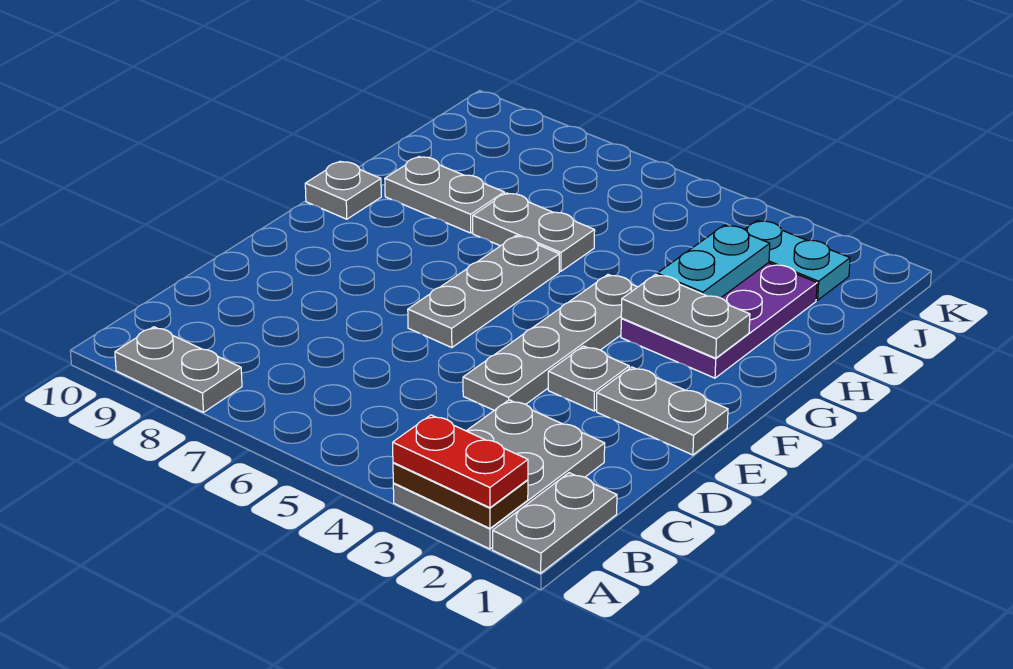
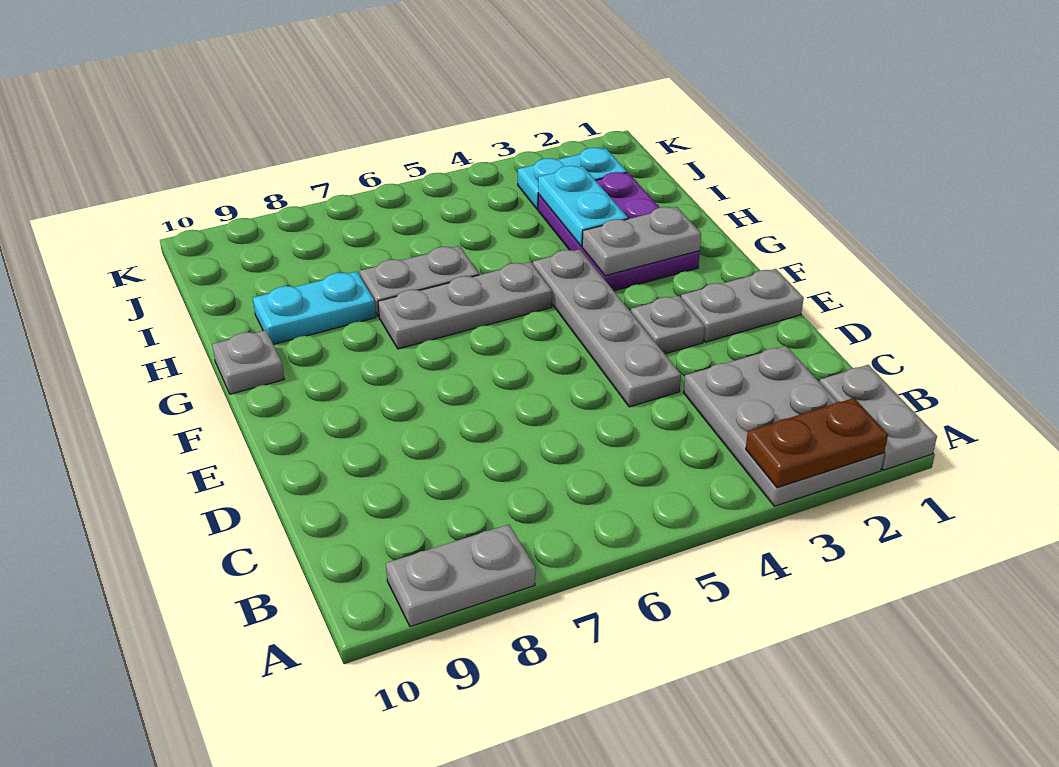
red 1x2 plate [393,415,528,508] -> none
grey 1x3 plate [408,236,559,348] -> grey 1x3 plate turned to [378,262,552,349]
grey 1x2 plate [385,157,504,233] -> cyan 1x2 plate [253,272,376,344]

